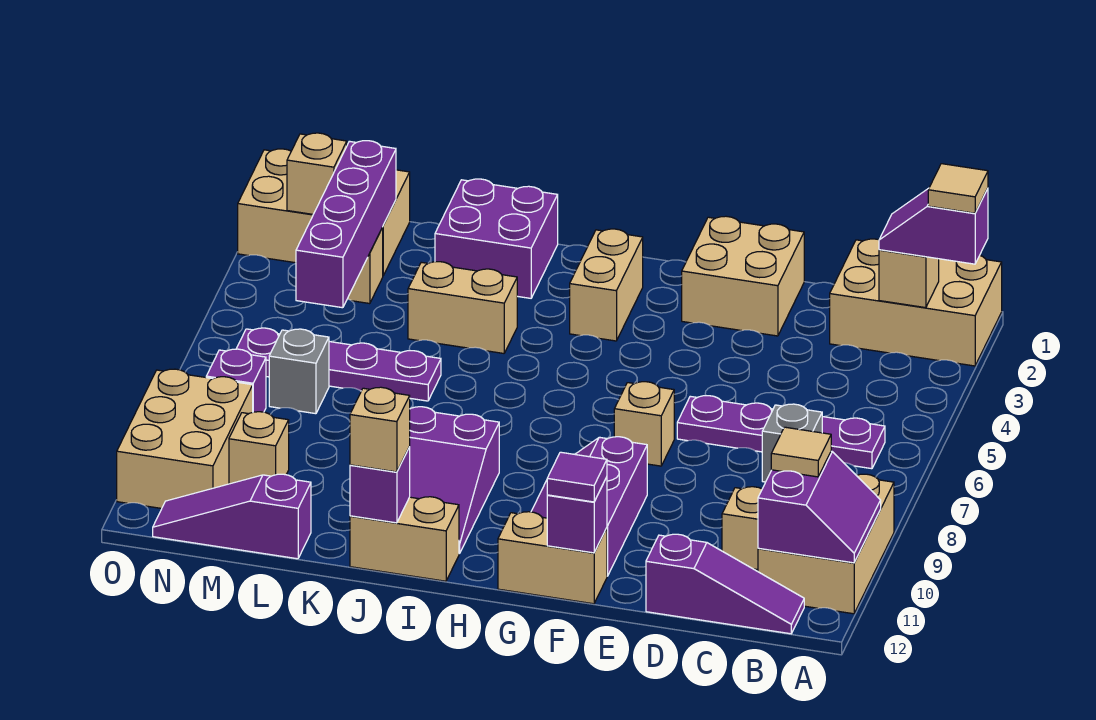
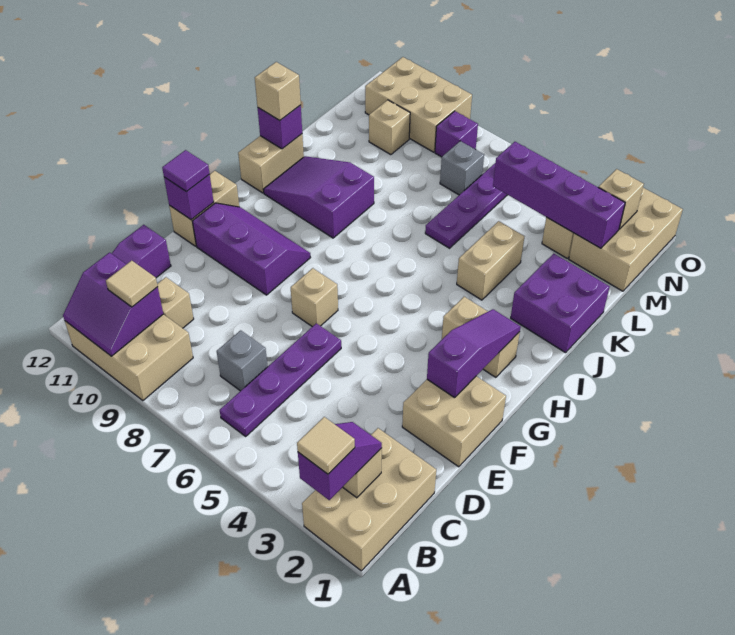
purple 1x3 slope [153,474,311,559] -> purple 1x3 slope moved to [427,309,520,398]

